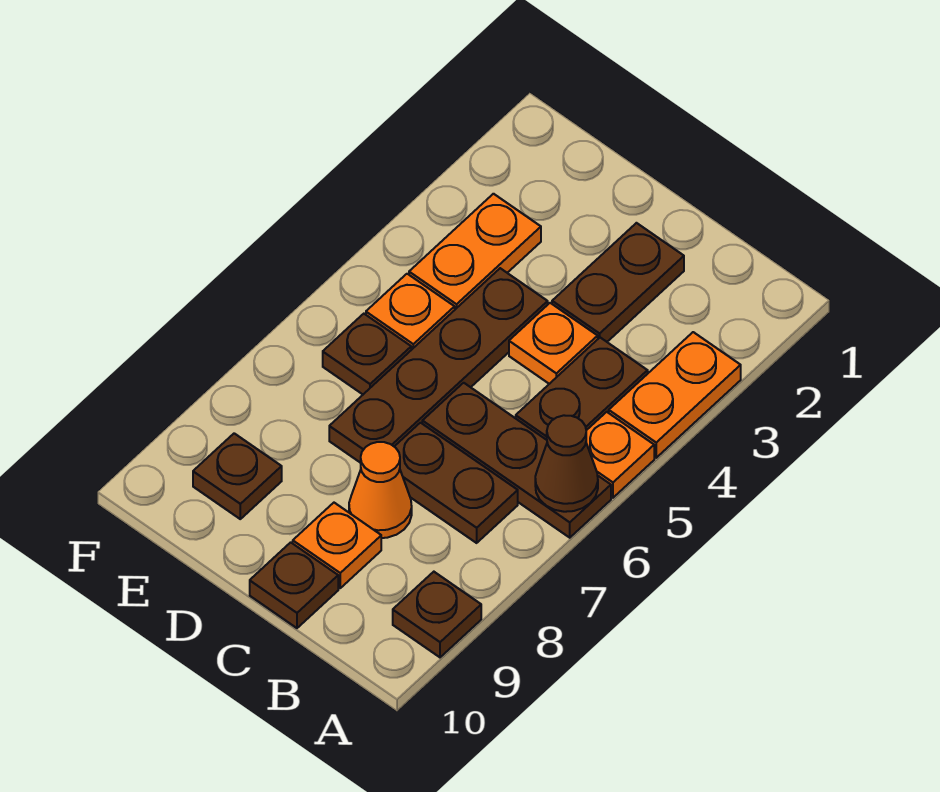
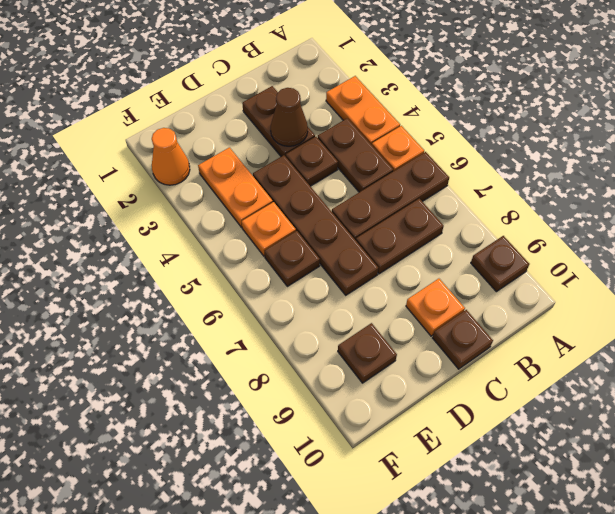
brown 1x1 cone [535,415,598,512] -> brown 1x1 cone moved to [271,88,308,146]
orange 1x1 plate [509,303,598,384] -> brown 1x1 plate [286,137,338,186]
orange 1x1 cone [349,442,412,538] -> orange 1x1 cone moved to [152,128,190,185]

